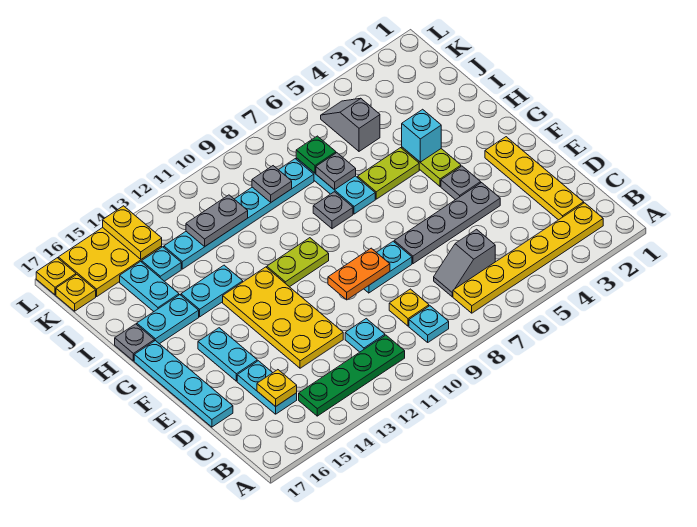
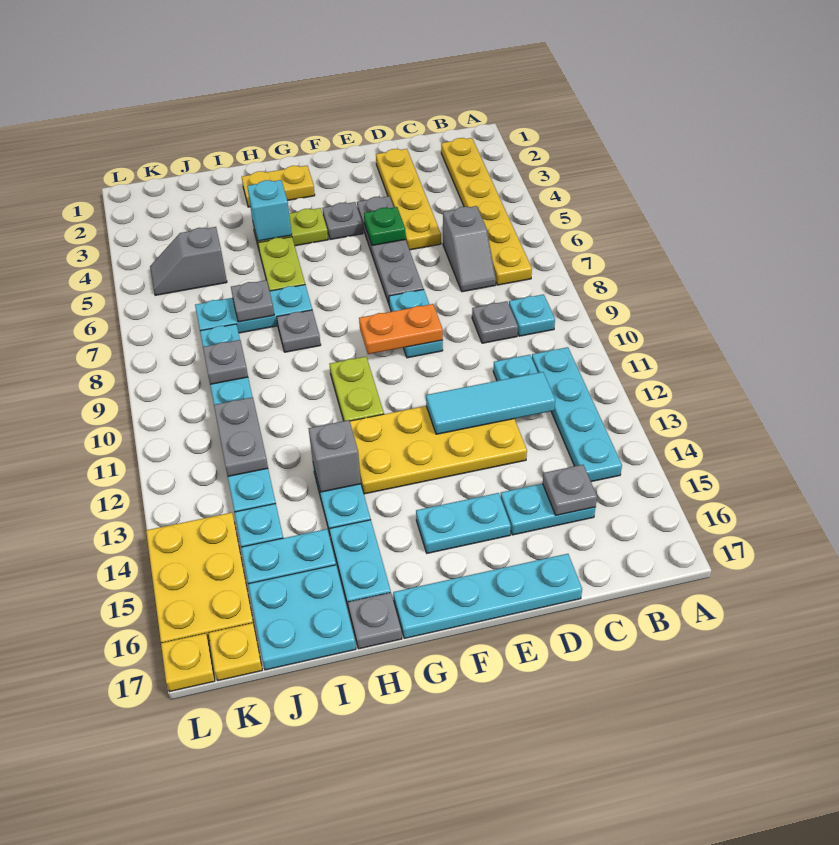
green 1x4 plate [299,335,405,416] -> cyan 1x4 plate [532,347,622,482]
yellow 1x4 plate [485,137,584,220] -> yellow 1x4 plate turned to [376,149,441,250]
yellow 1x1 plate [389,289,429,326] -> grey 1x1 plate [472,301,518,343]
none -> cyan 1x3 tile [426,372,555,434]
yellow 1x1 plate [257,370,297,407] -> grey 1x1 plate [543,465,597,515]
orange 1x2 plate [328,248,390,300] -> orange 1x2 plate turned to [359,304,443,354]
none -> grey 1x1 brick [308,420,361,492]
none -> cyan 2x2 plate [248,565,356,670]
green 1x1 plate [296,136,336,173] -> green 1x1 plate moved to [364,207,406,245]
yellow 1x2 plate [103,206,162,259] -> yellow 1x2 plate moved to [242,166,315,207]

